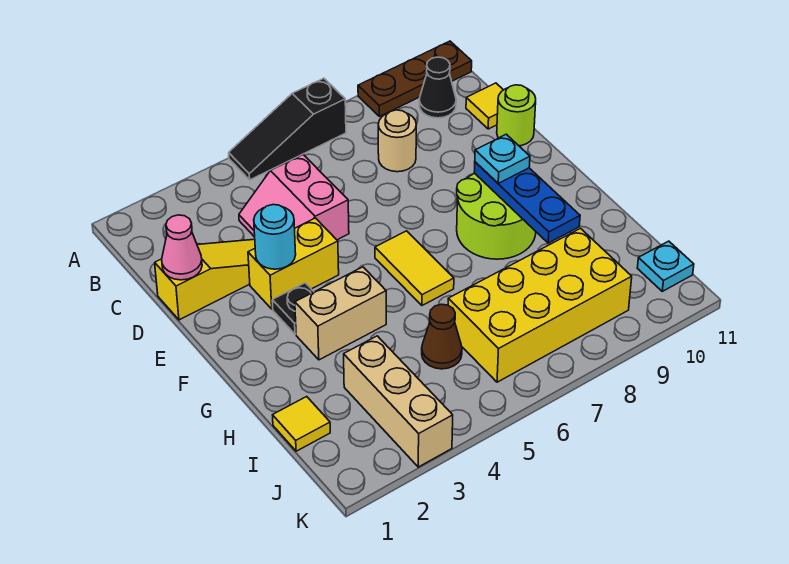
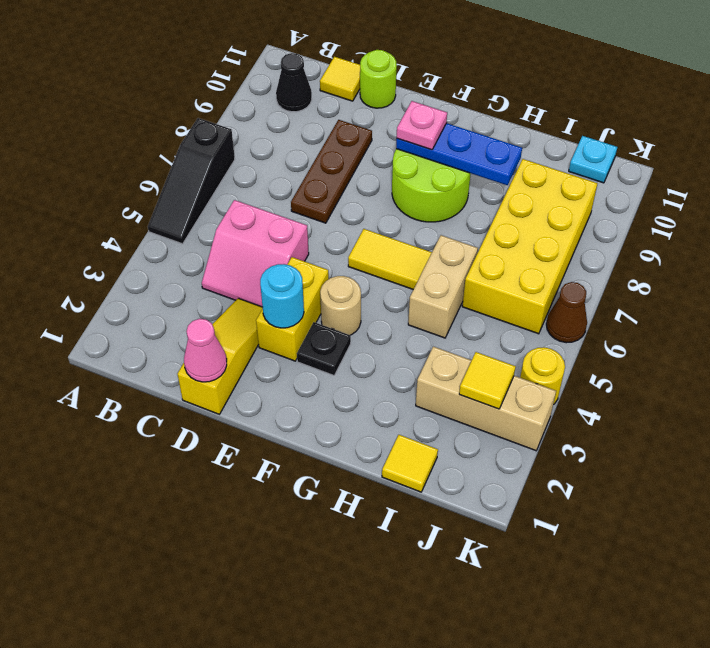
brown 1x3 plate [358,41,472,117] -> brown 1x3 plate moved to [291,120,372,223]
tan 1x1 round brick [378,110,416,172] -> tan 1x1 round brick moved to [320,276,361,335]
cyan 1x1 plate [475,134,530,183] -> pink 1x1 plate [397,101,447,150]
tan 1x2 brick [295,267,386,360] -> tan 1x2 brick moved to [408,235,478,338]
brown 1x1 cone [422,304,462,369] -> brown 1x1 cone moved to [546,282,587,343]
none -> yellow 1x1 tile [459,352,516,409]
none -> yellow 1x1 round brick [520,347,565,405]

